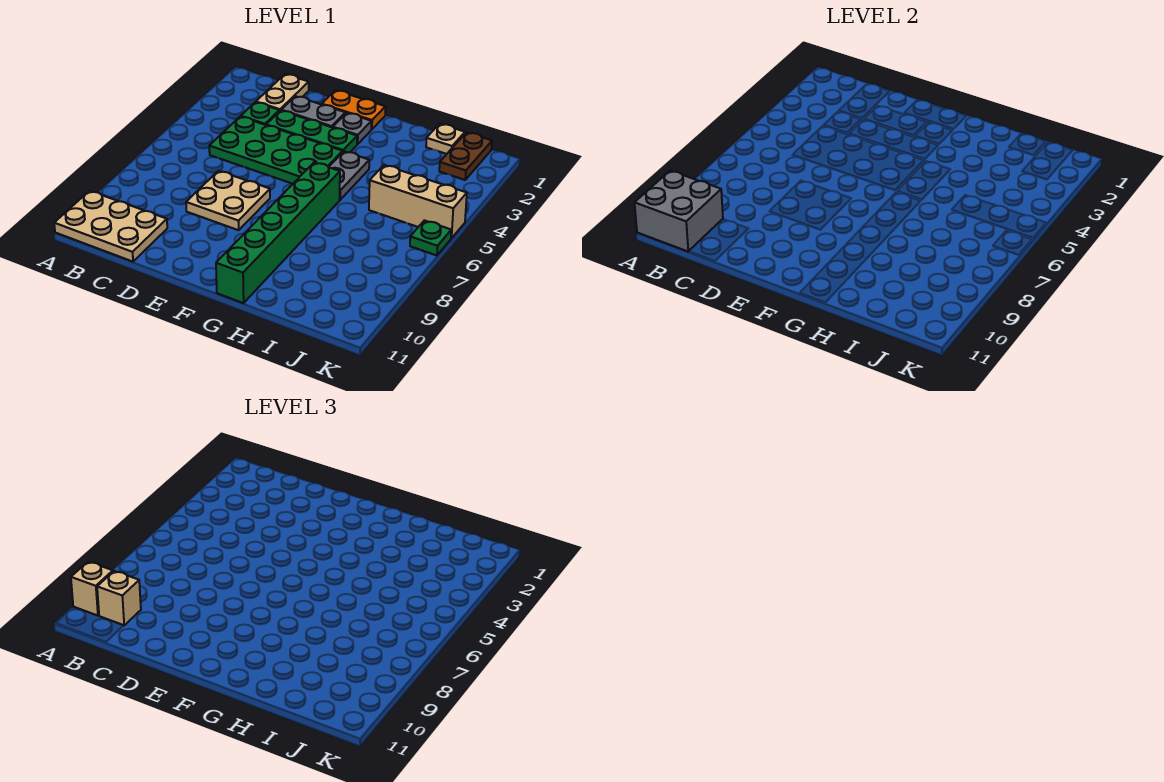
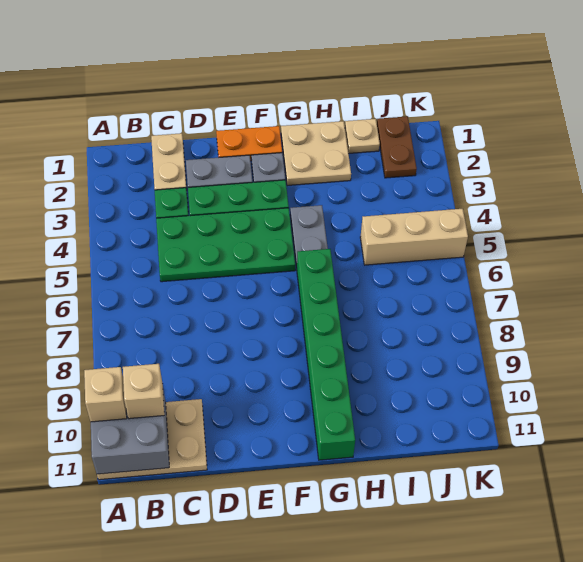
tan 2x2 plate [186,171,270,230] -> tan 2x2 plate moved to [281,121,351,186]
green 1x1 plate [410,220,451,255] -> none

